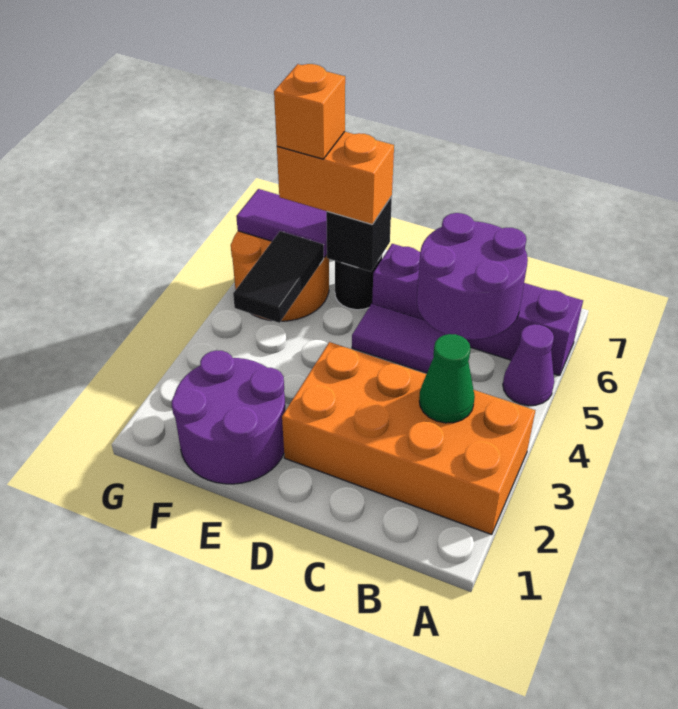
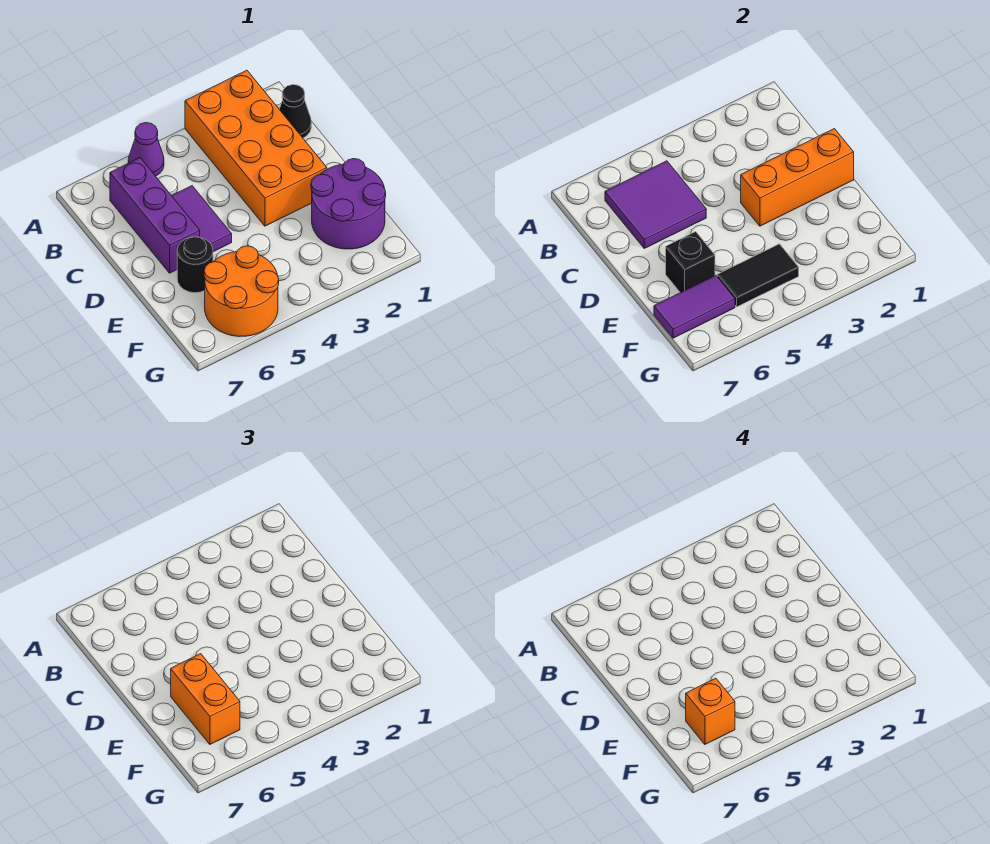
purple 1x4 brick [372,244,583,376] -> purple 1x3 brick [110,158,200,273]
none -> black 1x1 cone [279,85,311,138]
green 1x1 cone [419,334,475,423] -> none
purple 2x2 round brick [417,213,528,340] -> purple 2x2 tile [605,161,706,248]
none -> orange 1x3 brick [741,129,854,226]
purple 1x2 tile [236,189,327,257] -> purple 1x2 tile turned to [654,275,735,338]

